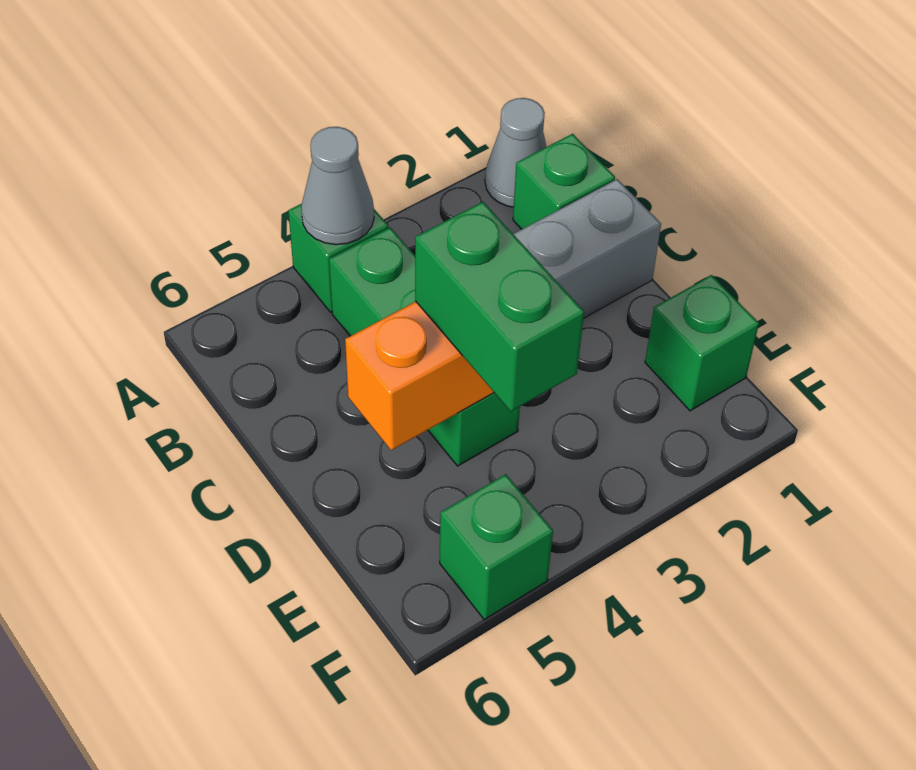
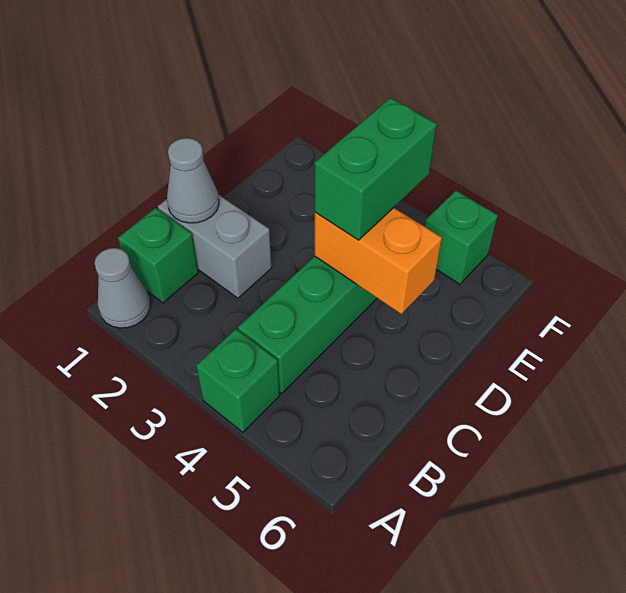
grey 1x1 cone [301,127,374,245] -> grey 1x1 cone moved to [167,138,219,223]
green 1x1 brick [645,275,759,411] -> none

